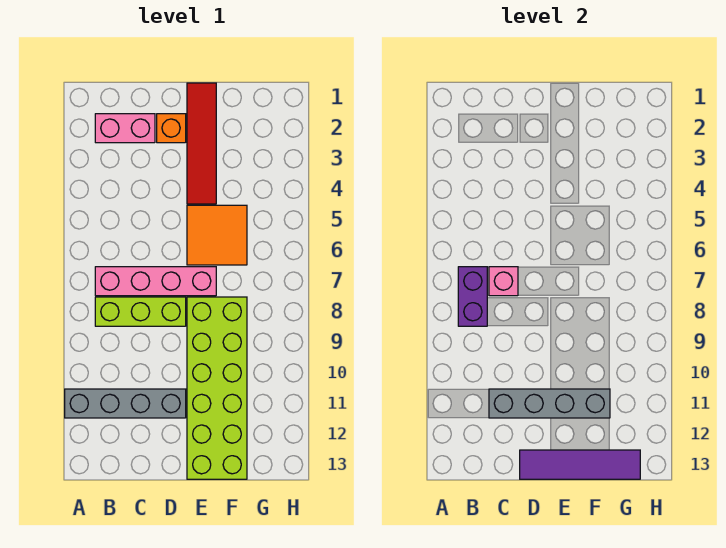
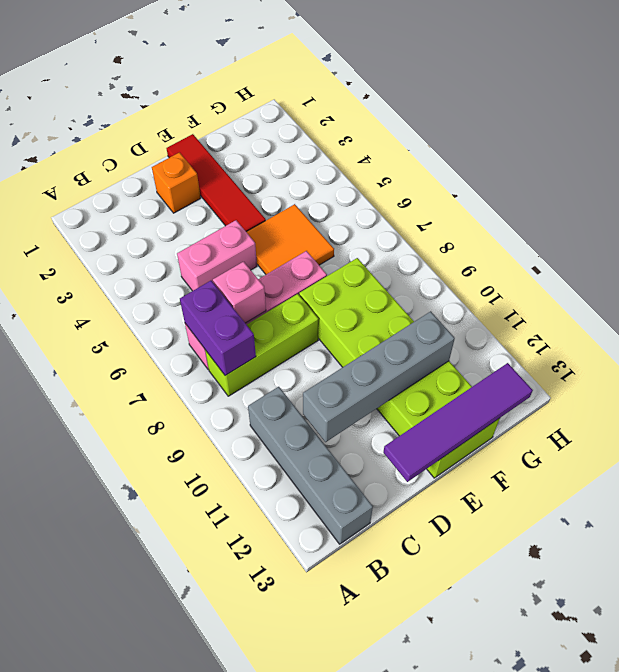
grey 1x4 brick [65,389,186,418] -> grey 1x4 brick turned to [248,387,373,544]
pink 1x2 brick [95,114,155,143] -> pink 1x2 brick moved to [177,220,257,291]

